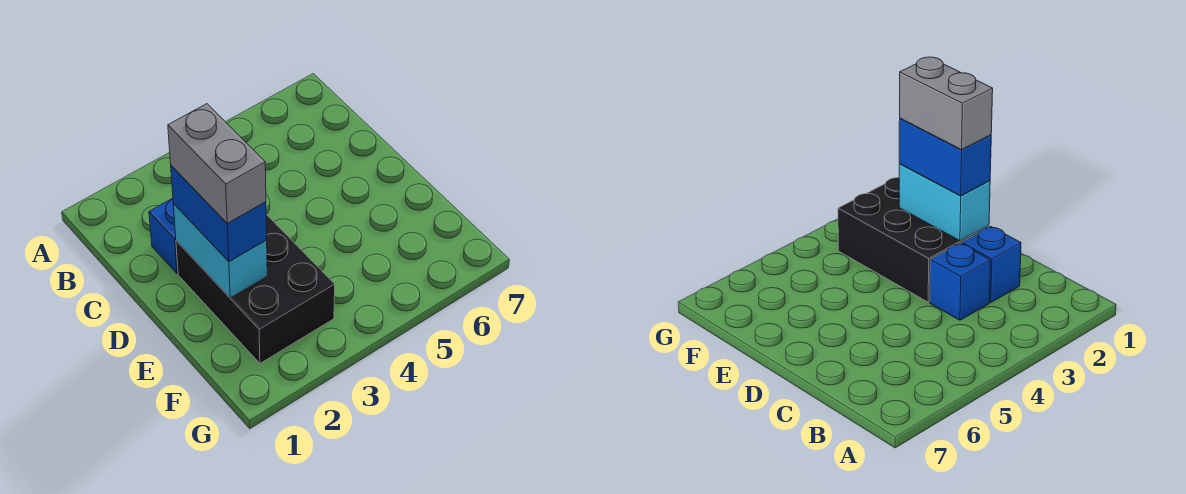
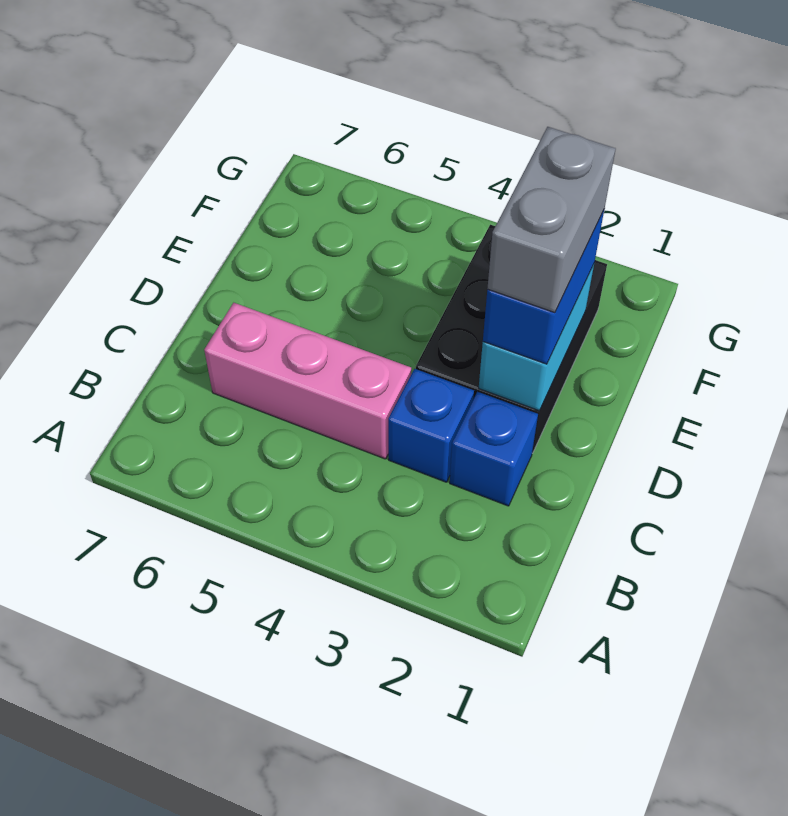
none -> pink 1x3 brick [204,303,411,459]

